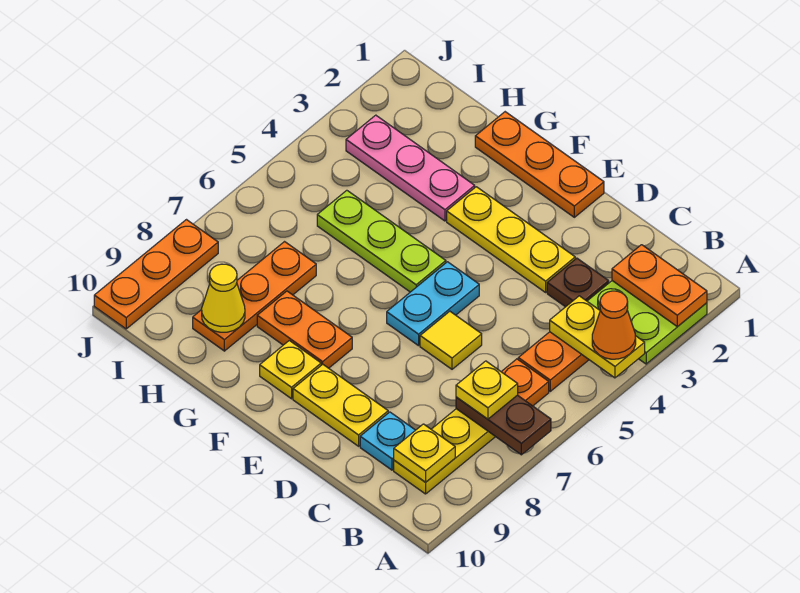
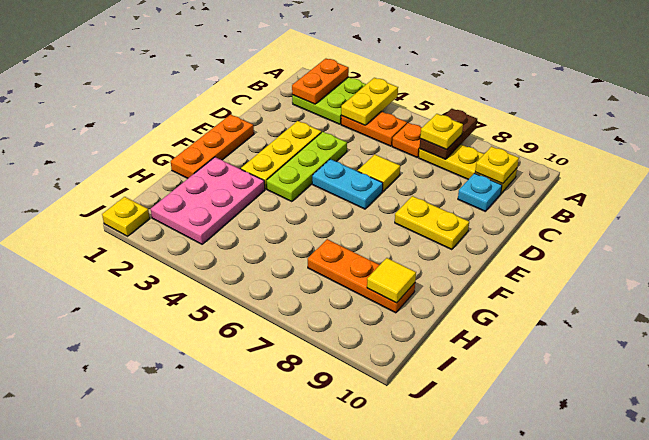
orange 1x1 cone [592,291,636,359] -> none
brown 1x1 plate [547,258,609,307] -> none
yellow 1x2 plate [293,364,388,446] -> yellow 1x2 plate turned to [395,196,469,250]
lime 1x3 plate [317,190,446,292] -> lime 1x3 plate moved to [267,132,347,202]
orange 1x2 plate [257,291,352,368] -> none
yellow 1x1 plate [260,341,321,399] -> yellow 1x1 plate moved to [102,197,150,236]
pink 1x3 plate [346,115,475,221] -> pink 2x3 plate [151,157,265,244]
yellow 1x1 cone [202,264,245,332] -> yellow 1x1 tile [367,258,416,303]
orange 1x3 plate [94,220,218,329] -> none

